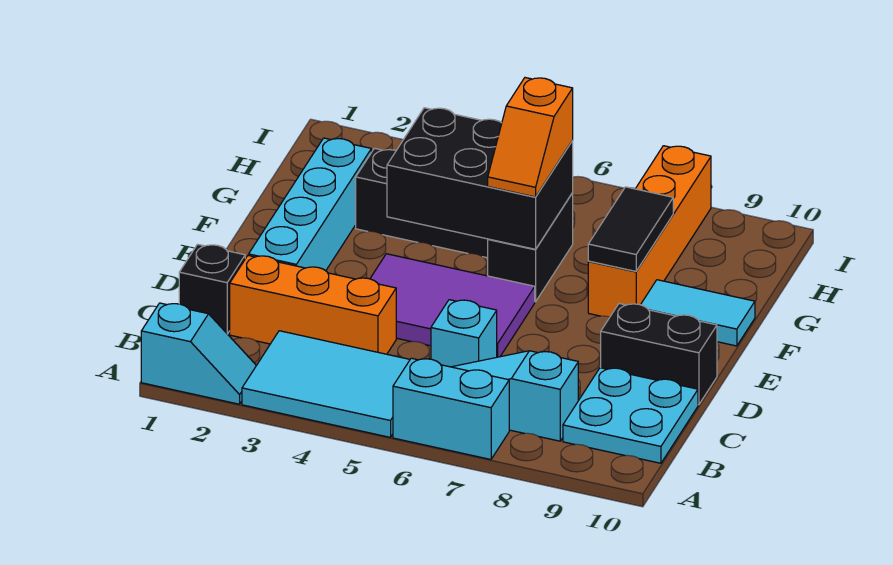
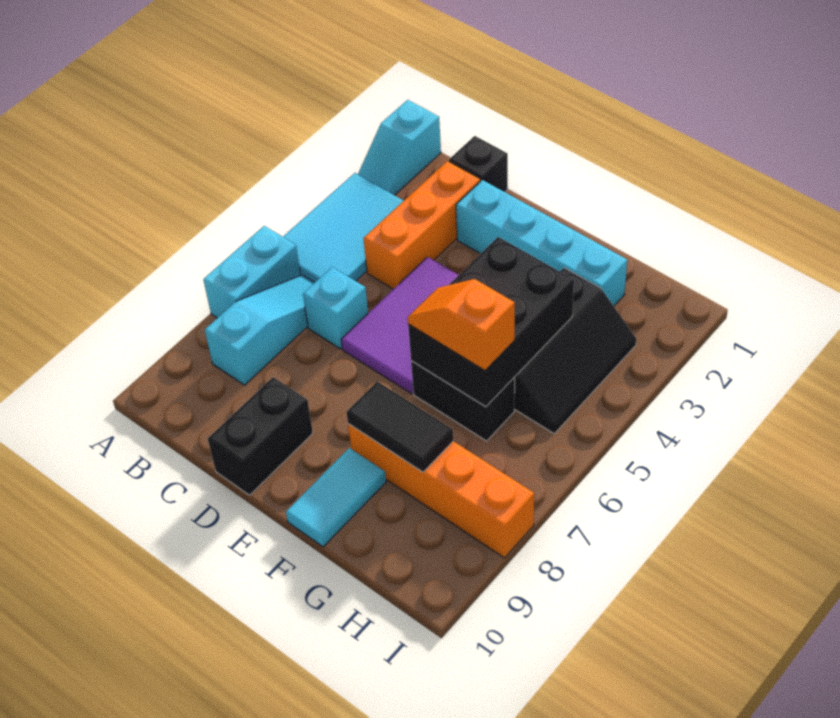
cyan 2x2 plate [563,368,698,463] -> none

